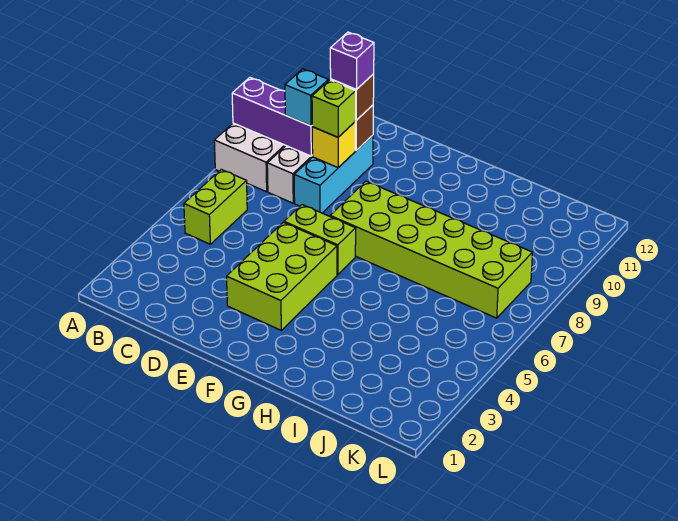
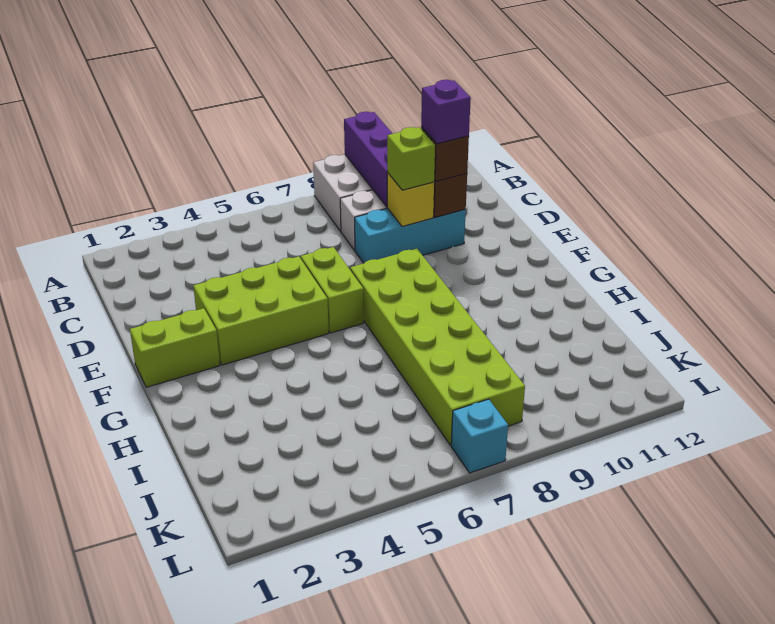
lime 1x2 brick [184,169,247,244] -> lime 1x2 brick moved to [130,308,220,387]
cyan 1x1 brick [285,69,328,126] -> cyan 1x1 brick moved to [451,399,508,473]

